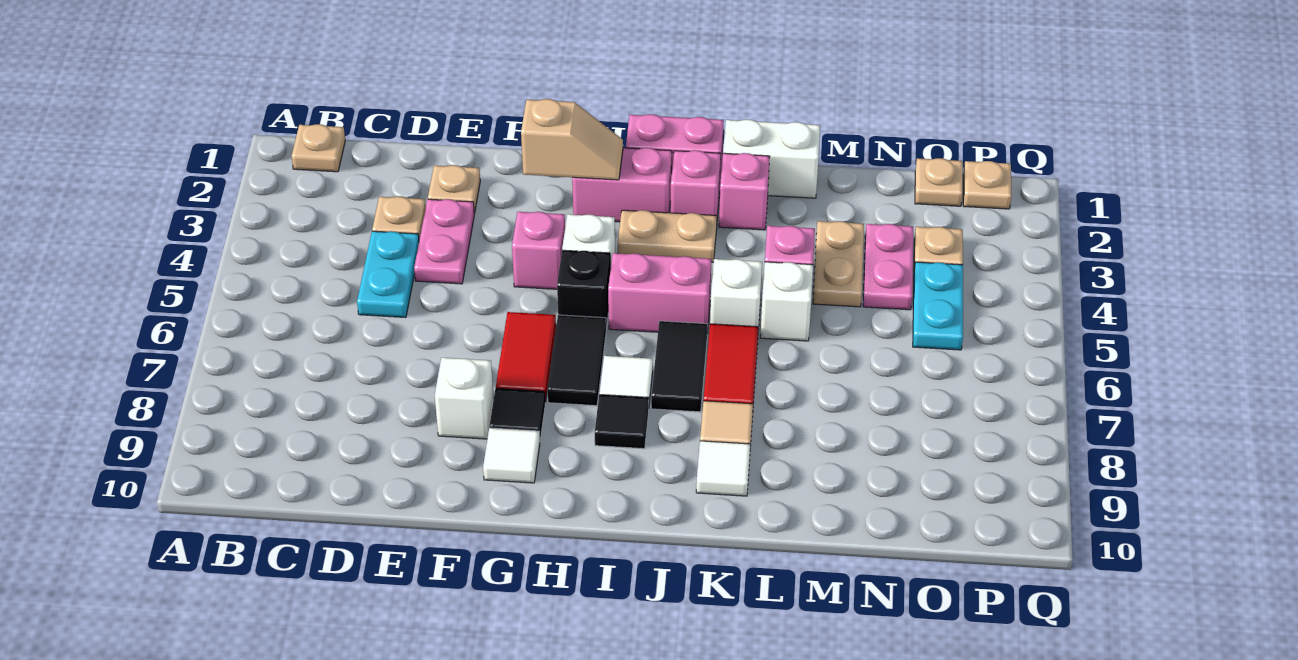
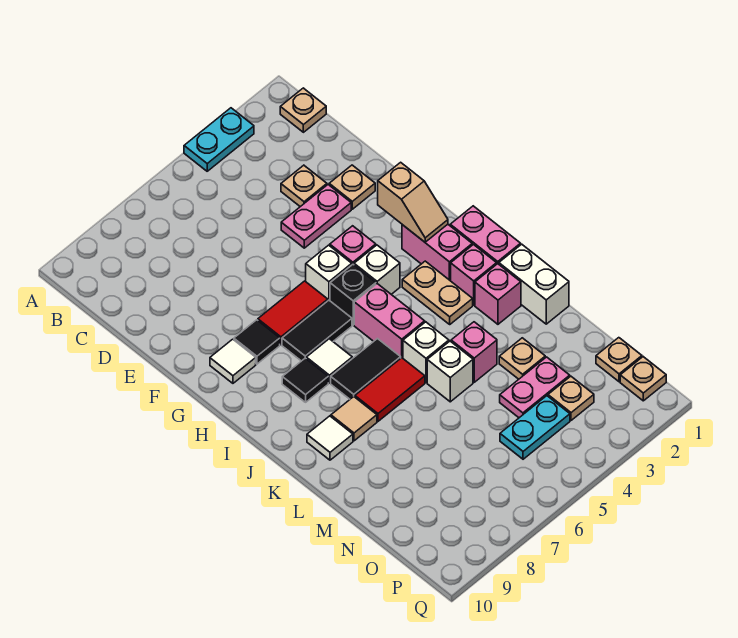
cyan 1x2 plate [357,231,419,317] -> cyan 1x2 plate moved to [184,108,254,171]
white 1x1 brick [435,358,494,439] -> white 1x1 brick moved to [306,245,352,300]
tan 1x2 plate [813,221,864,307] -> tan 1x1 plate [499,338,545,379]

